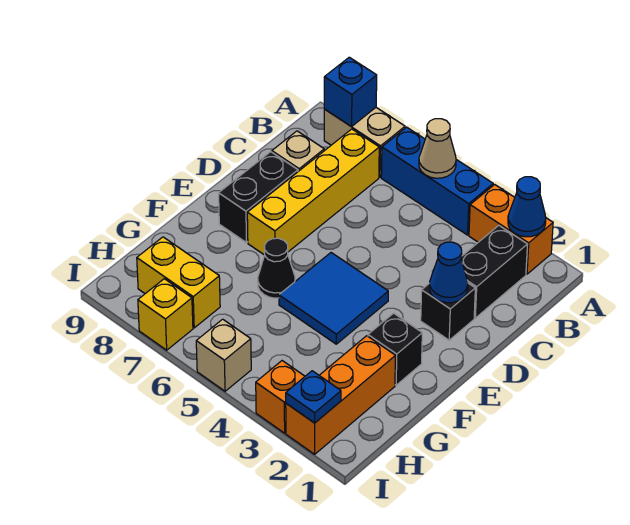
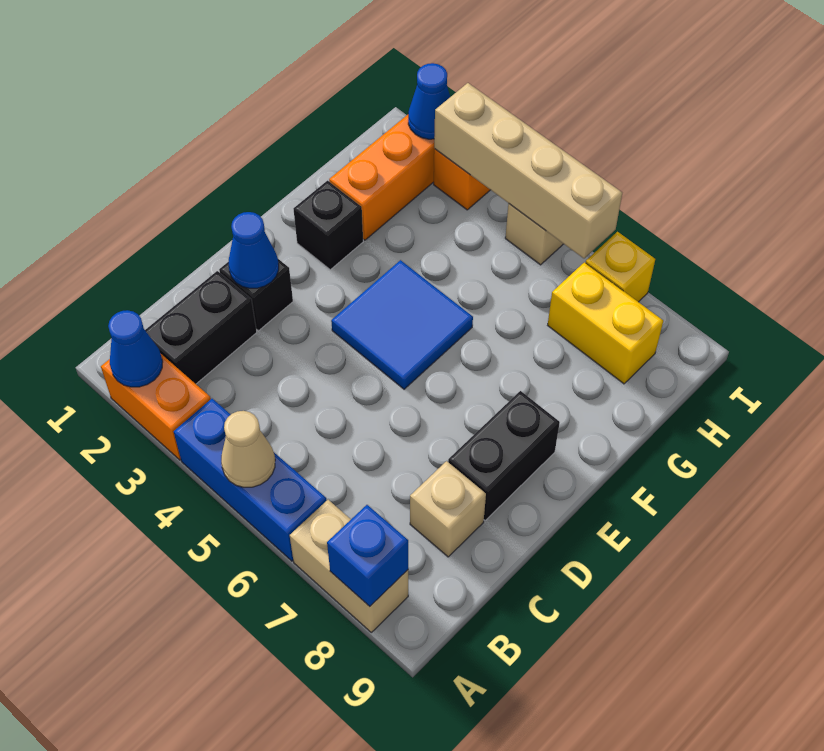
yellow 1x4 brick [247,129,379,255] -> none
black 1x1 cone [258,238,295,298] -> none
blue 1x1 plate [286,371,341,423] -> blue 1x1 cone [408,63,450,139]
none -> tan 1x4 brick [434,83,622,258]

